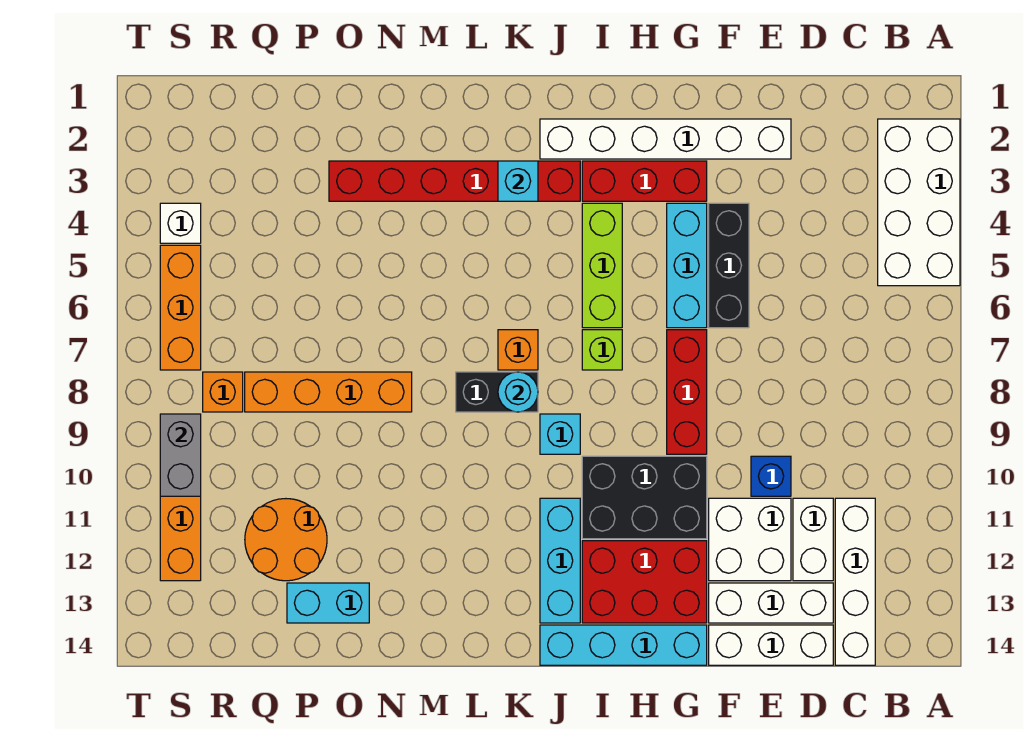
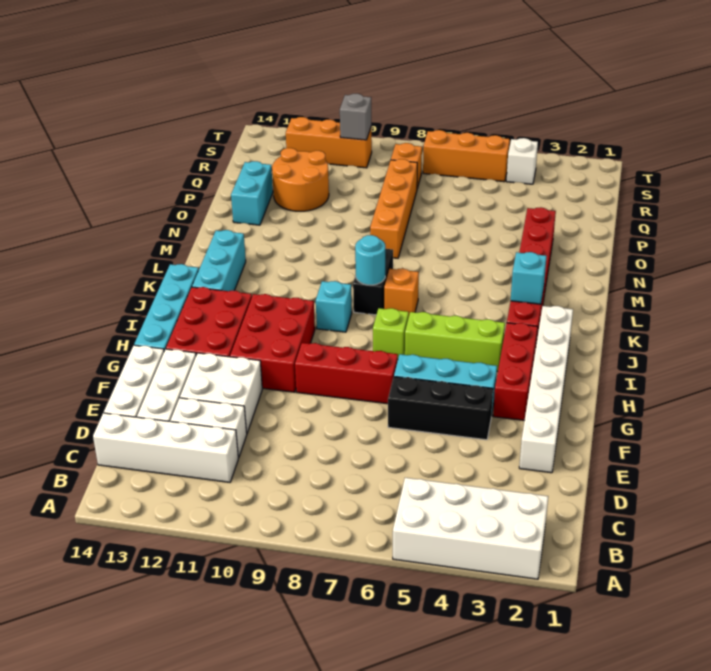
blue 1x1 brick [751,456,791,496] -> none
black 2x3 brick [582,456,707,539] -> red 2x3 brick [230,294,315,392]
cyan 1x3 brick [540,498,580,623] -> cyan 1x3 brick turned to [192,230,246,291]
grey 1x2 brick [160,414,201,496] -> grey 1x1 brick [340,94,371,140]

